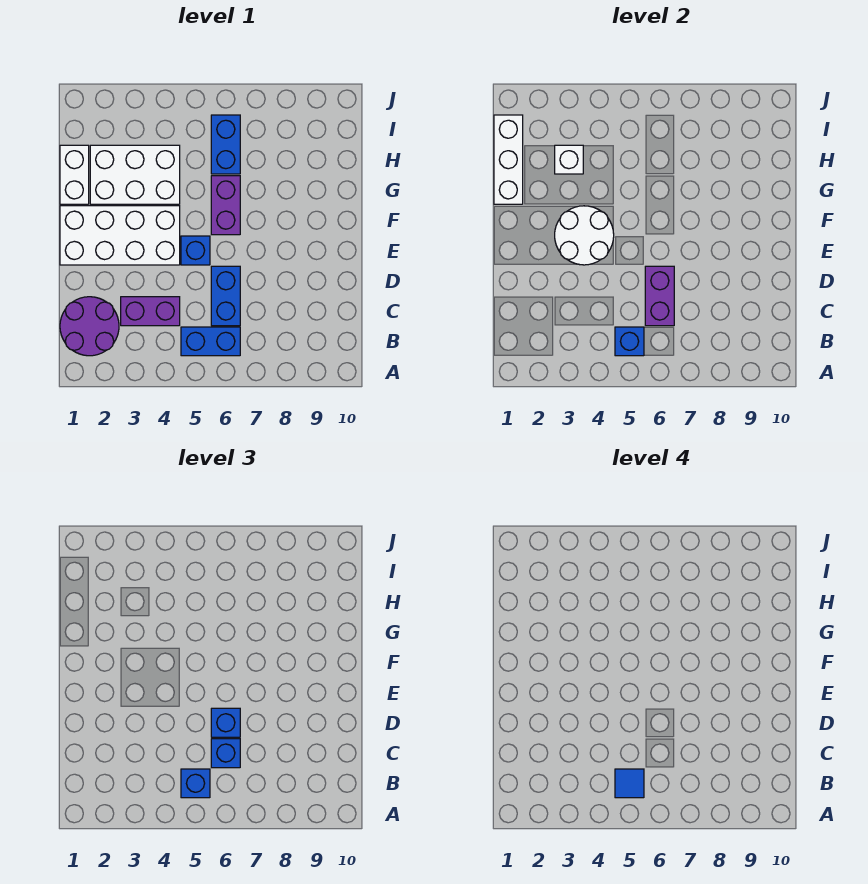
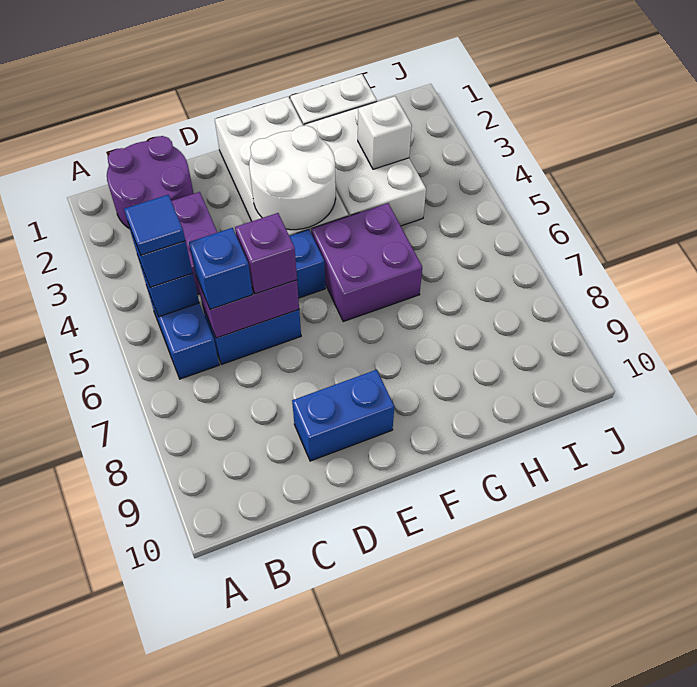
blue 1x1 brick [211,708,240,737] -> purple 1x1 brick [235,213,297,294]
purple 1x2 brick [211,176,240,235] -> purple 2x2 brick [311,203,422,321]
white 1x3 brick [494,115,523,204] -> none
blue 1x2 brick [211,115,240,174] -> blue 1x2 brick moved to [292,370,394,461]

